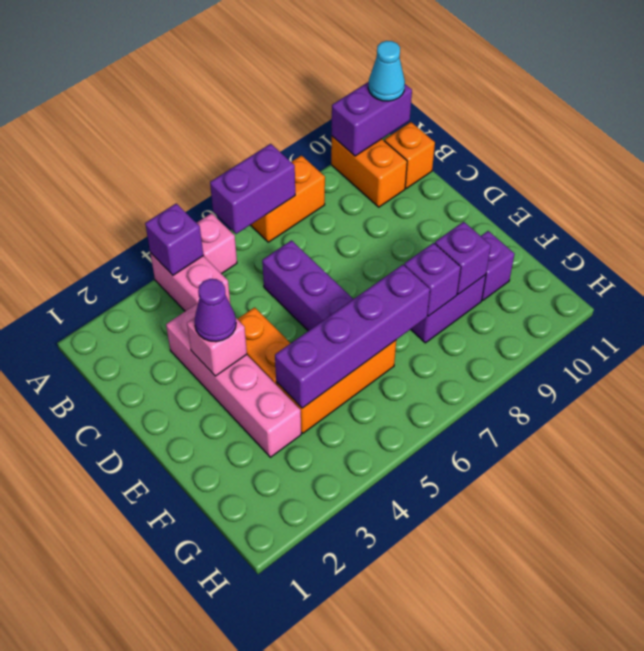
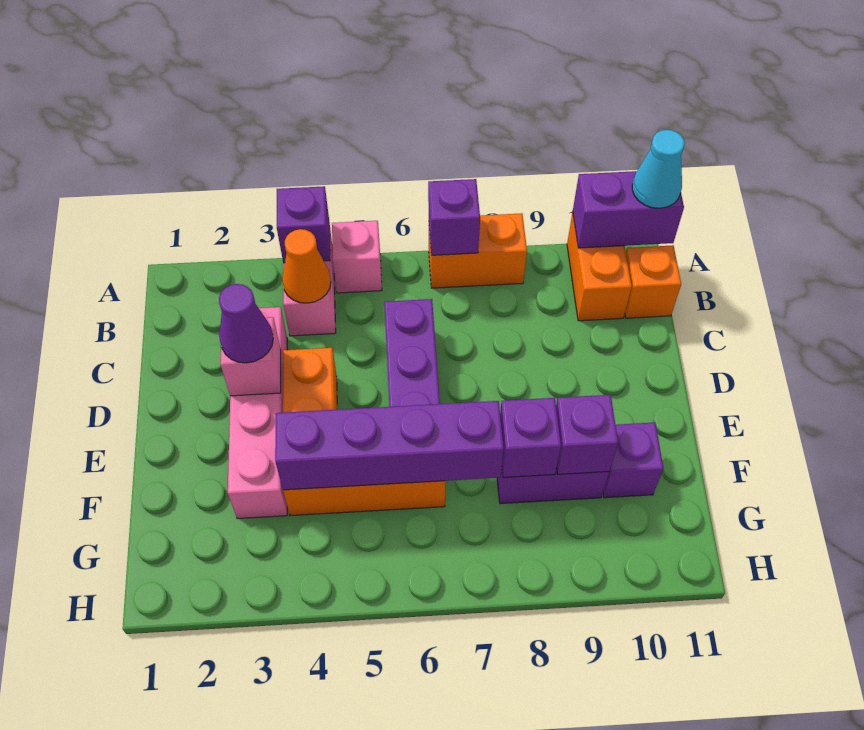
purple 1x2 brick [210,144,295,234] -> purple 1x1 brick [428,179,480,255]
none -> orange 1x1 cone [282,229,331,303]

